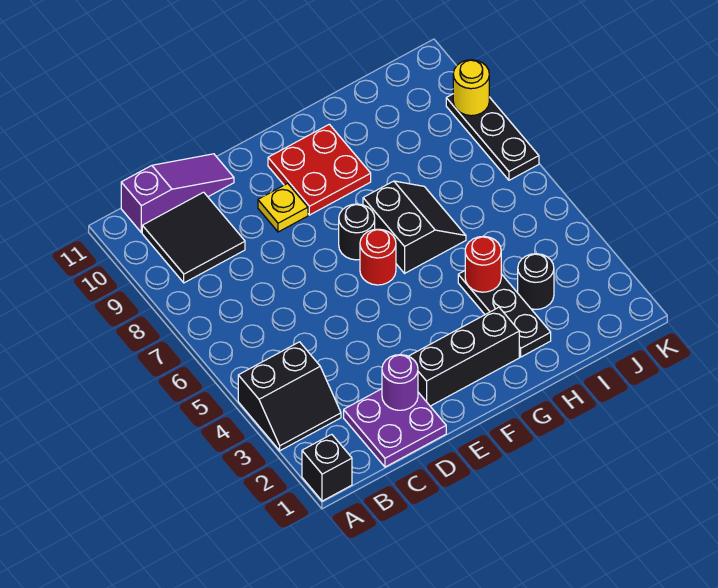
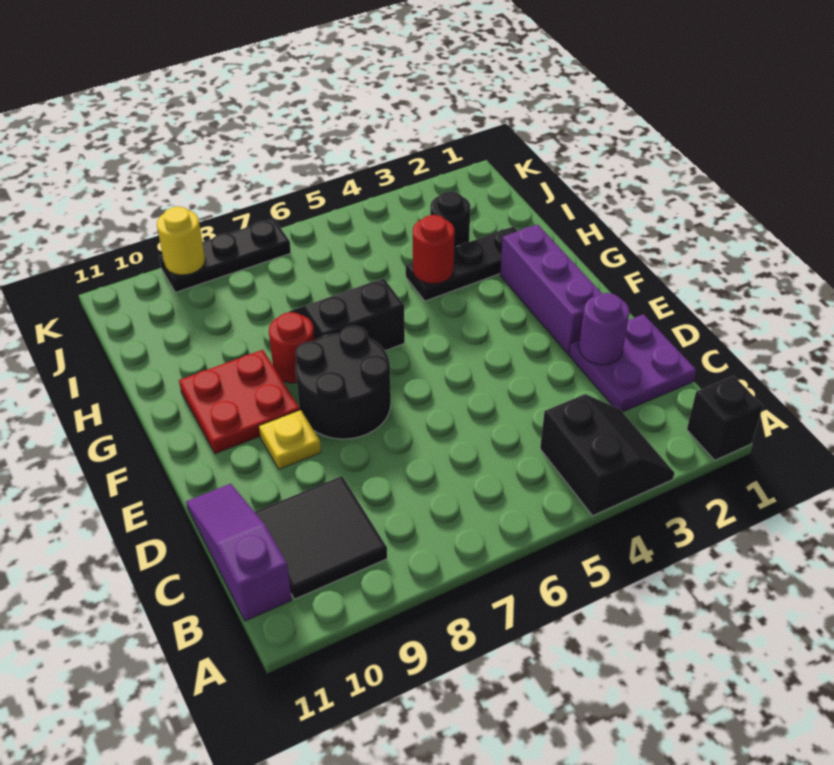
black 1x3 brick [409,307,519,406] -> purple 1x3 brick [500,224,602,354]
red 1x1 round brick [360,229,396,285] -> red 1x1 round brick moved to [269,312,314,383]
black 1x1 round brick [339,204,375,260] -> black 2x2 round brick [296,326,391,439]

